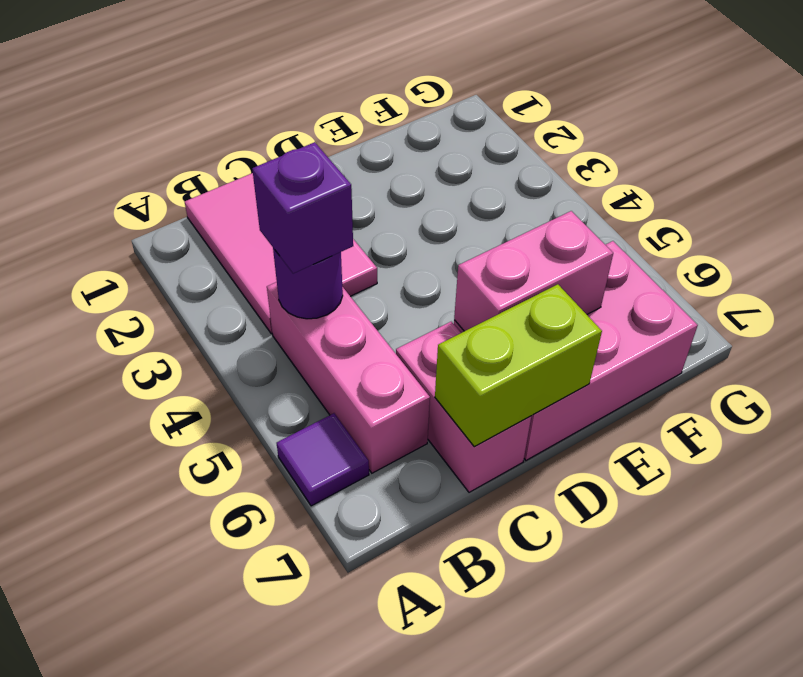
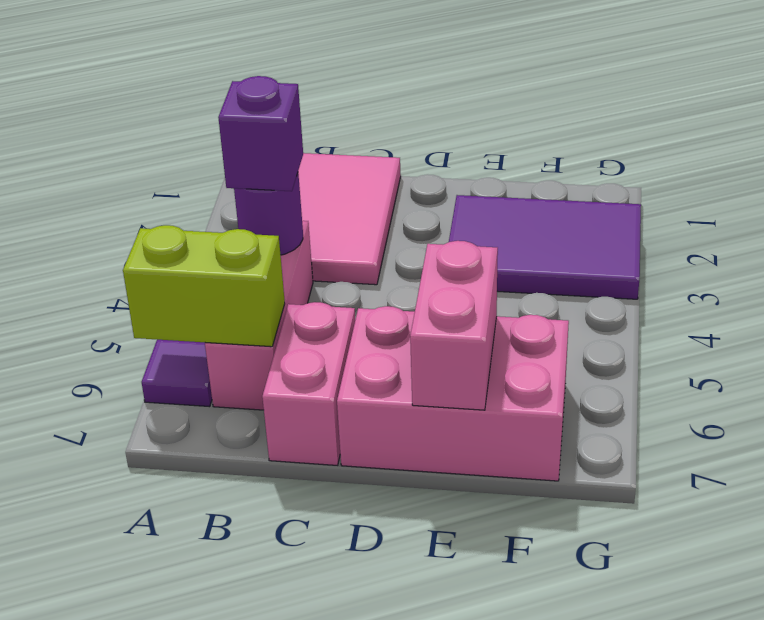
lime 1x2 brick [435,284,602,447] -> lime 1x2 brick moved to [123,225,285,347]
pink 1x2 brick [454,211,613,331] -> pink 1x2 brick turned to [410,241,498,410]
none -> purple 2x3 tile [449,195,641,299]

